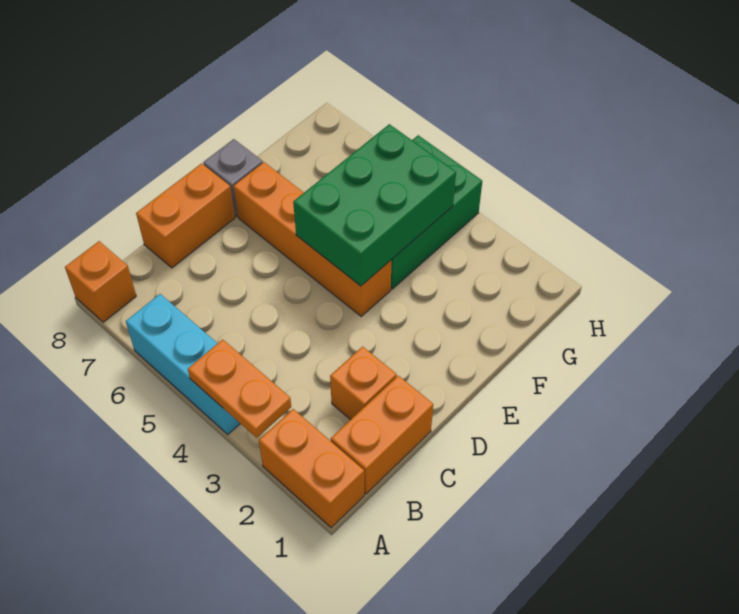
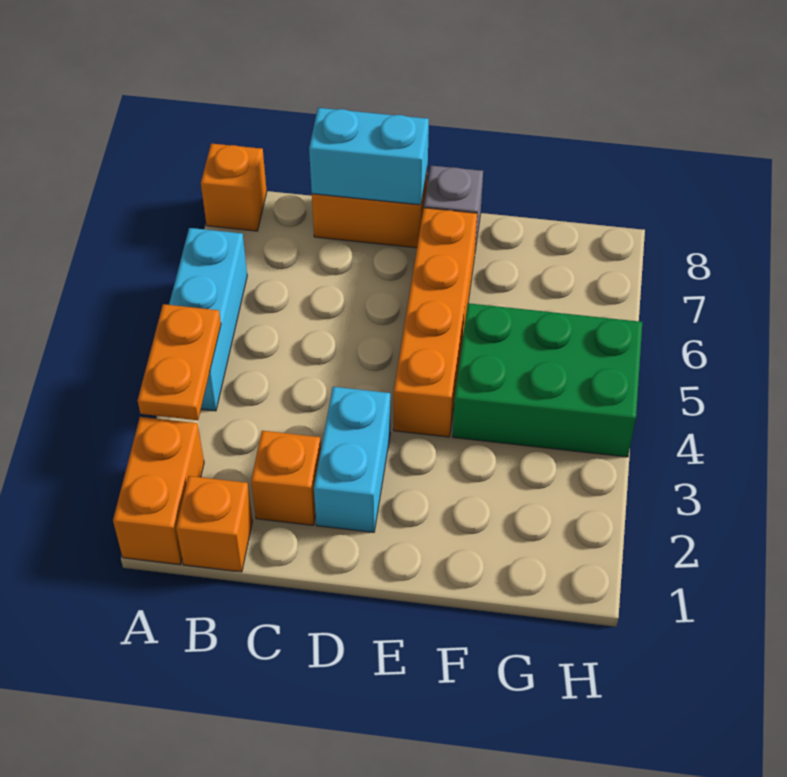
orange 1x2 brick [331,376,433,494] -> orange 1x1 brick [176,476,253,572]
none -> cyan 1x2 brick [309,108,429,205]
none -> cyan 1x2 brick [314,387,390,532]
green 2x3 brick [293,124,456,286] -> none

